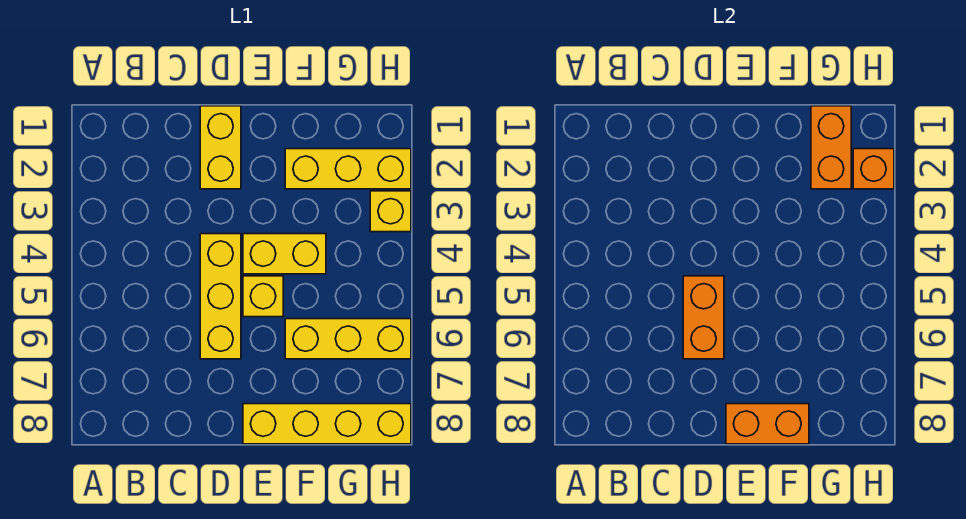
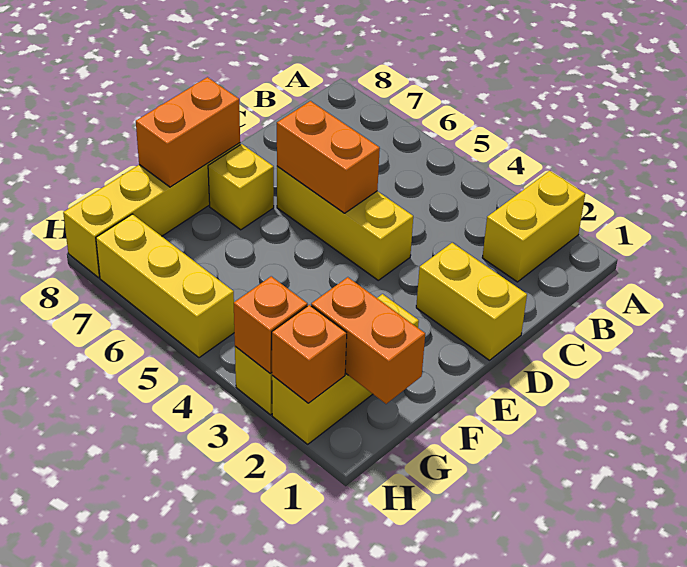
yellow 1x2 brick [243,234,326,274] -> yellow 1x2 brick moved to [482,171,585,282]
yellow 1x1 brick [243,276,283,317] -> yellow 1x1 brick moved to [208,144,274,230]
yellow 1x3 brick [285,319,411,359] -> yellow 1x3 brick turned to [96,214,234,358]
none -> orange 1x1 brick [234,276,308,373]

